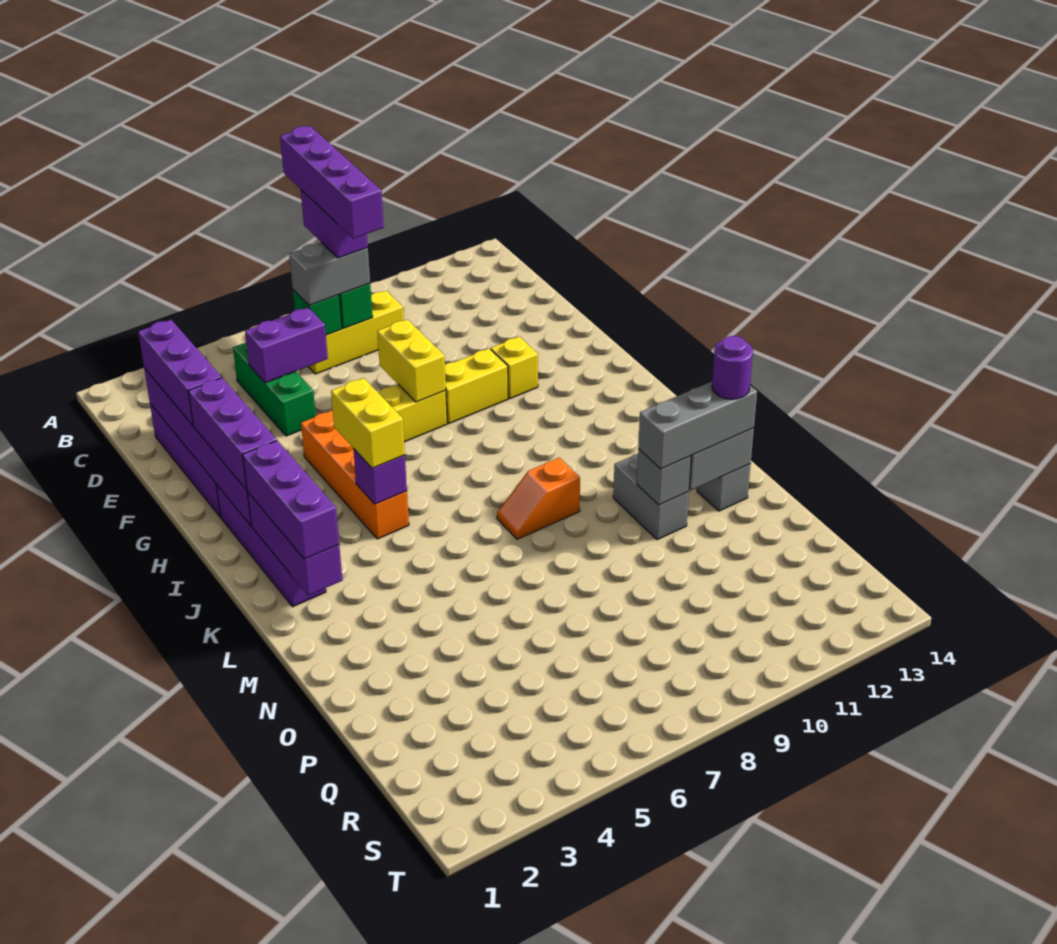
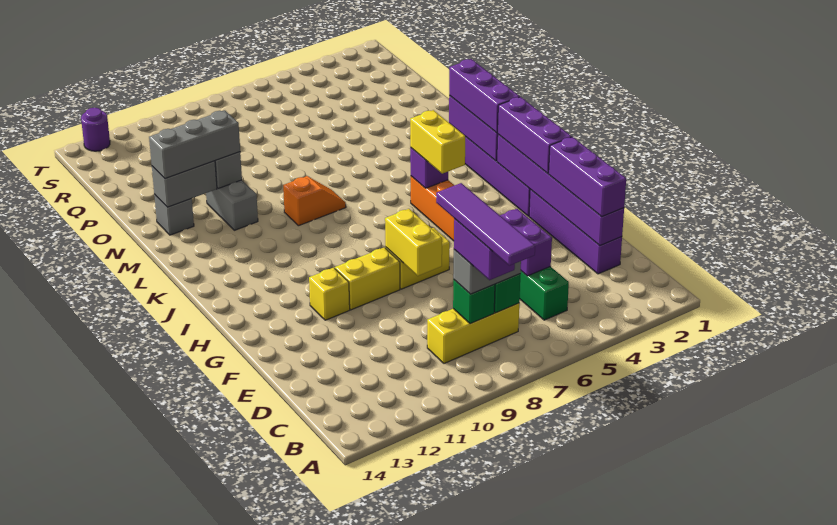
purple 1x4 brick [280,126,384,239] -> purple 1x4 tile [436,183,535,266]
purple 1x2 brick [245,308,328,383] -> purple 1x2 brick turned to [500,209,552,276]
purple 1x1 round brick [712,336,753,399] -> purple 1x1 round brick moved to [81,108,110,151]

